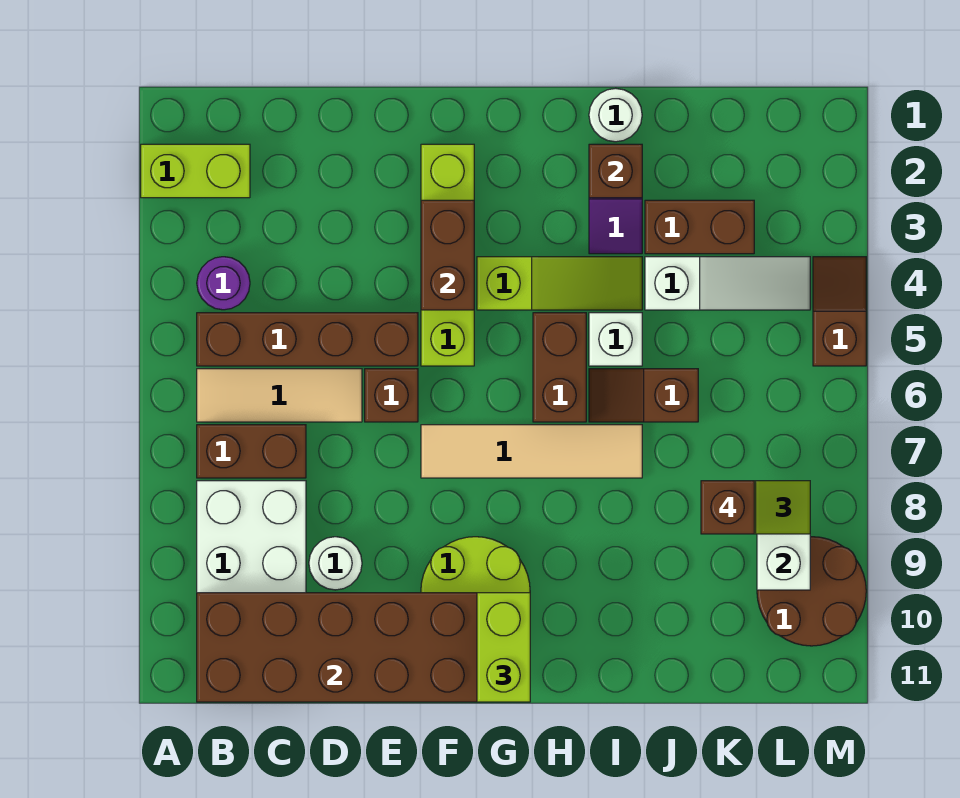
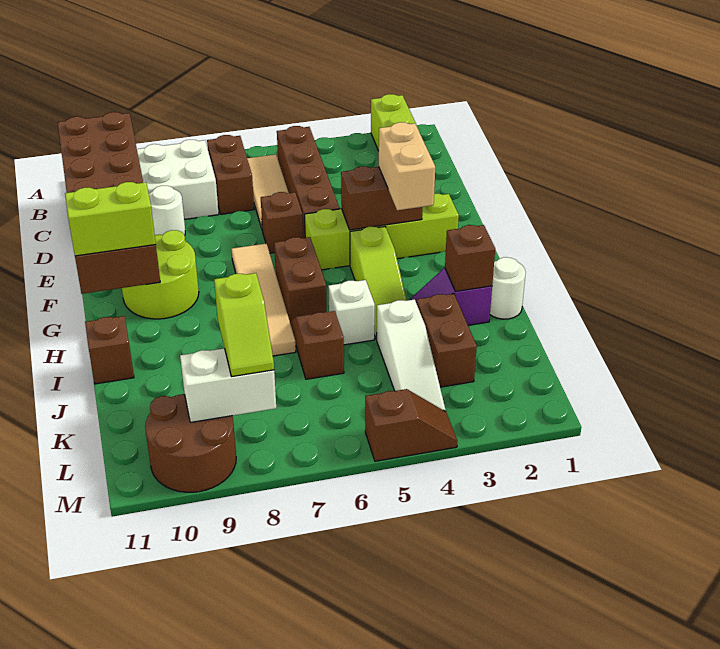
purple 1x1 round brick [197,257,250,310] -> none
none -> tan 1x2 brick [379,122,435,210]
brown 1x2 brick [533,313,586,422] -> brown 1x2 brick turned to [274,237,327,321]
brown 1x1 brick [701,481,754,534] -> brown 1x1 brick moved to [85,316,134,384]

